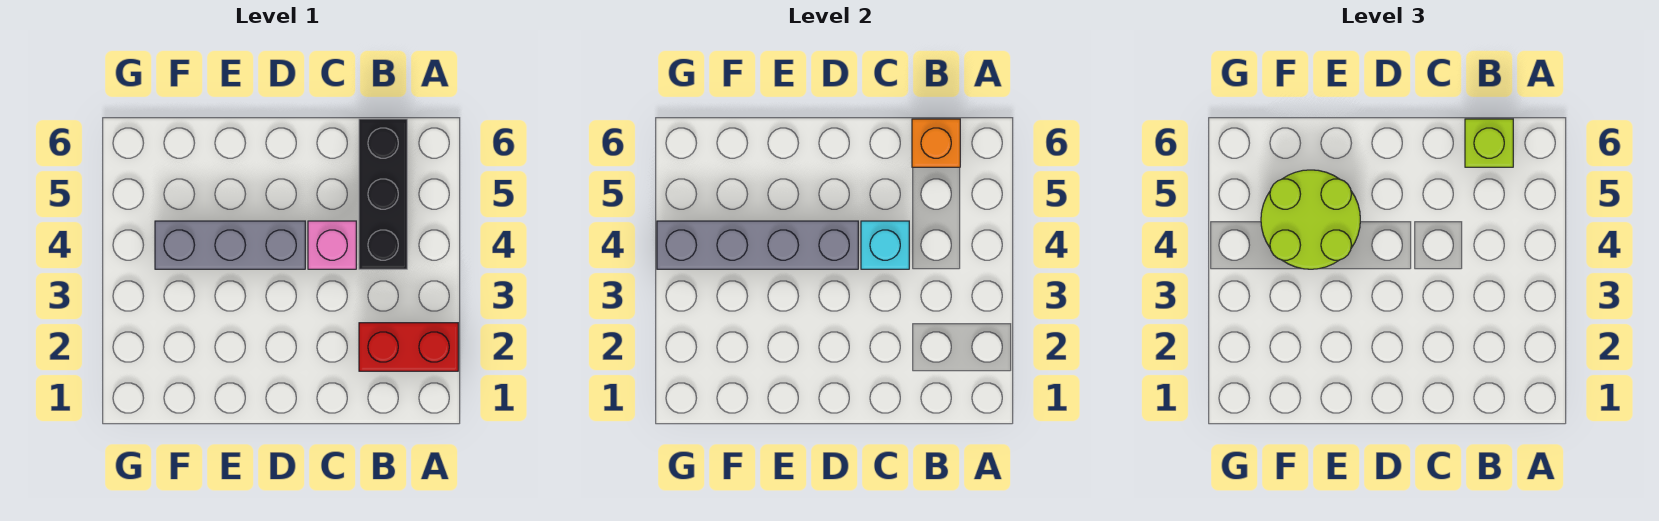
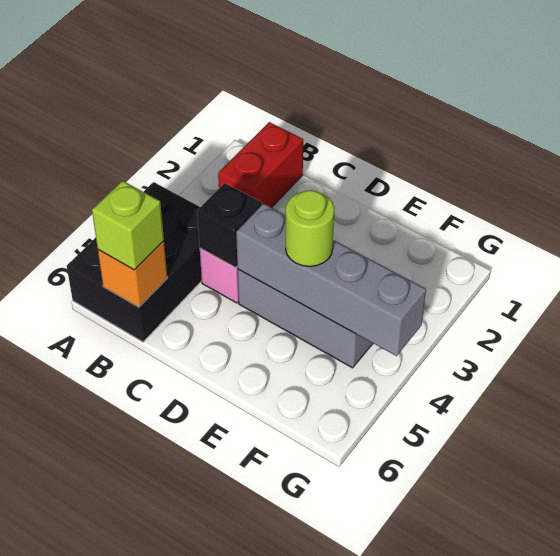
red 1x2 brick [359,323,458,371] -> red 1x2 brick turned to [218,122,303,208]
black 1x3 brick [359,119,407,269] -> black 2x3 brick [67,182,202,342]
cyan 1x1 brick [861,221,909,269] -> black 1x1 brick [197,183,262,268]
lime 2x2 round brick [1261,170,1360,269] -> lime 1x1 round brick [286,190,334,266]

